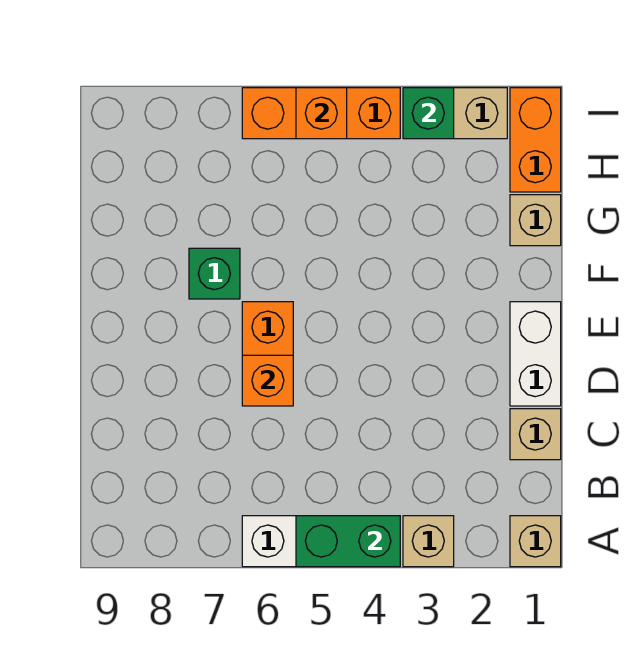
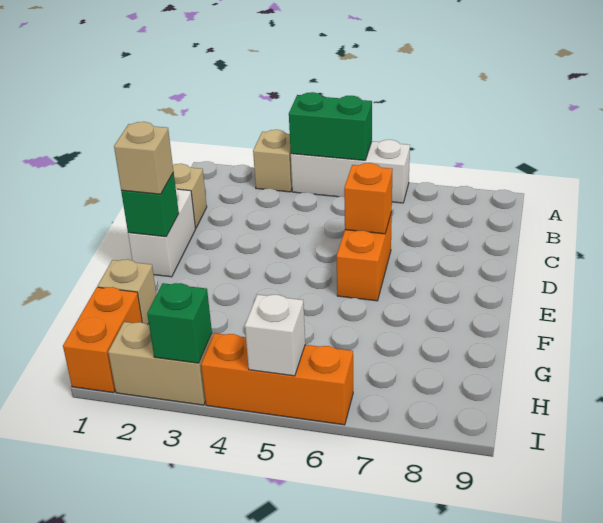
tan 1x1 brick [510,516,561,567] -> tan 1x1 brick moved to [114,122,174,194]
green 1x1 brick [189,248,240,299] -> green 1x1 brick moved to [121,172,179,237]
orange 1x1 brick [296,88,347,139] -> white 1x1 brick [245,294,305,376]

